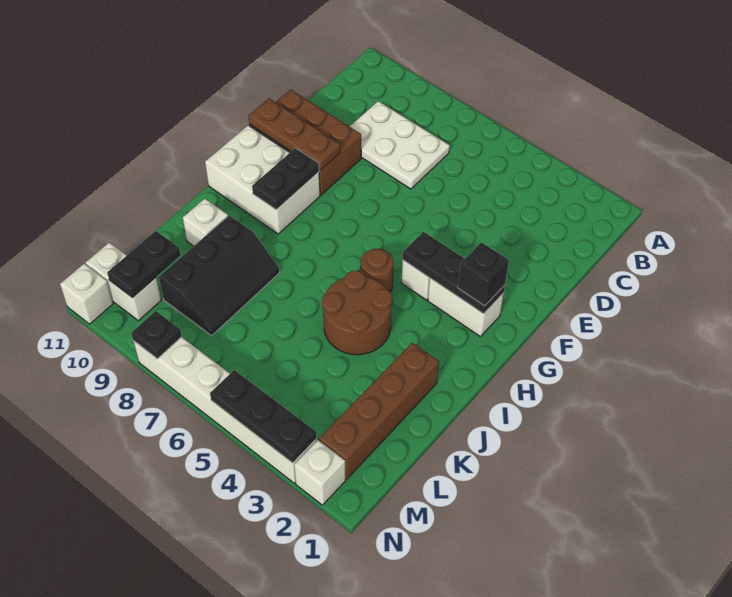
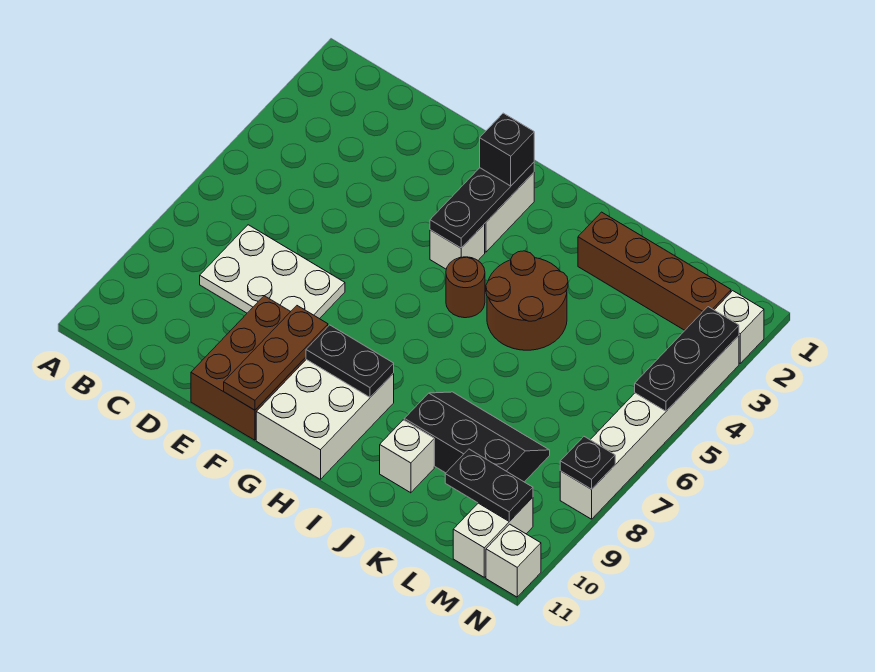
white 2x3 plate [350,101,450,189] -> white 2x3 plate turned to [200,225,345,319]

